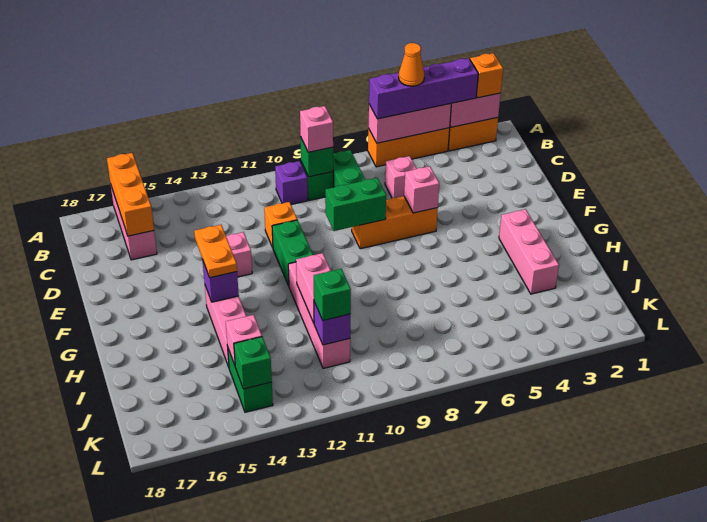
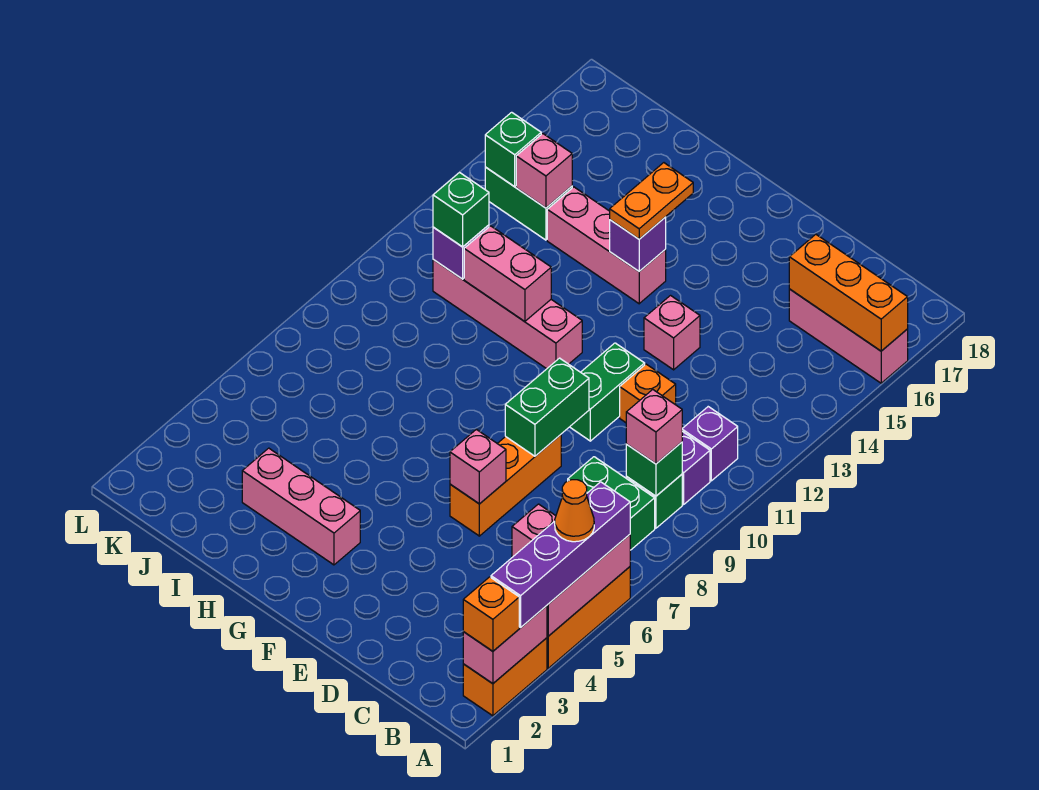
none -> purple 1x1 brick [682,407,738,481]
green 1x2 brick [272,220,313,286] -> green 1x2 brick turned to [570,343,645,441]
orange 1x2 plate [194,225,237,278] -> orange 1x2 plate turned to [610,163,693,239]

